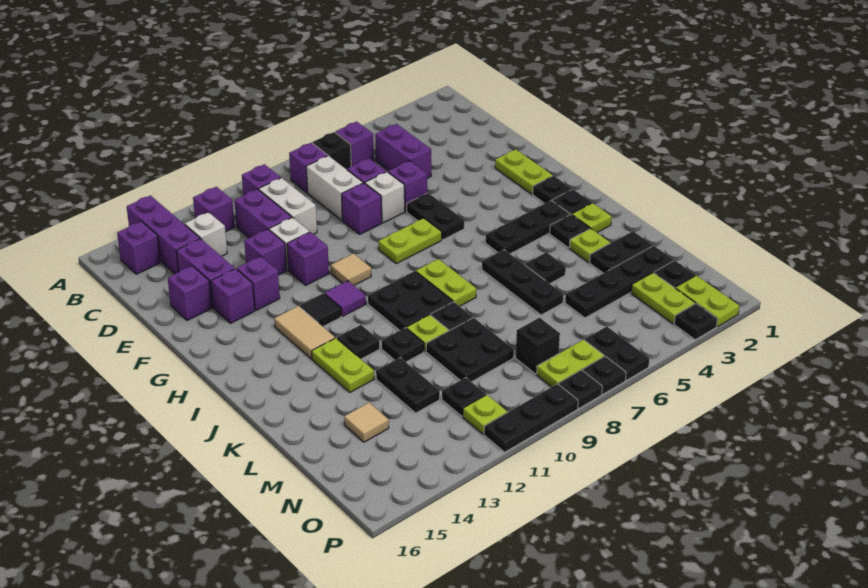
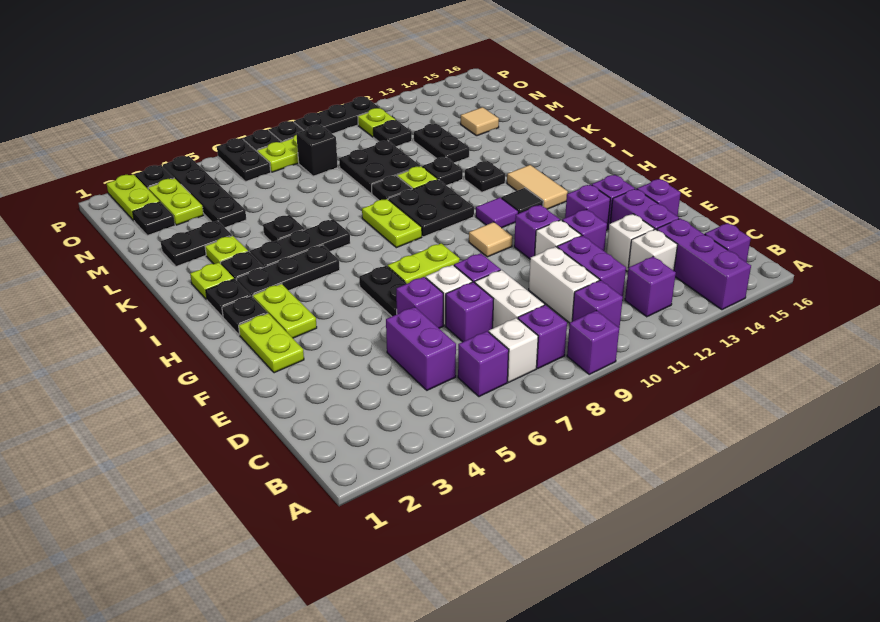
none -> purple 1x1 brick [567,310,619,374]
black 1x1 brick [312,132,351,170] -> white 1x1 brick [489,318,538,382]
none -> white 1x1 brick [607,214,654,271]
black 1x3 plate [482,250,564,315] -> black 1x3 plate turned to [250,219,350,267]
lime 1x2 plate [312,338,374,392] -> lime 1x2 plate moved to [253,284,317,338]
black 1x4 plate [565,246,674,318] -> black 1x4 plate turned to [163,156,246,228]

